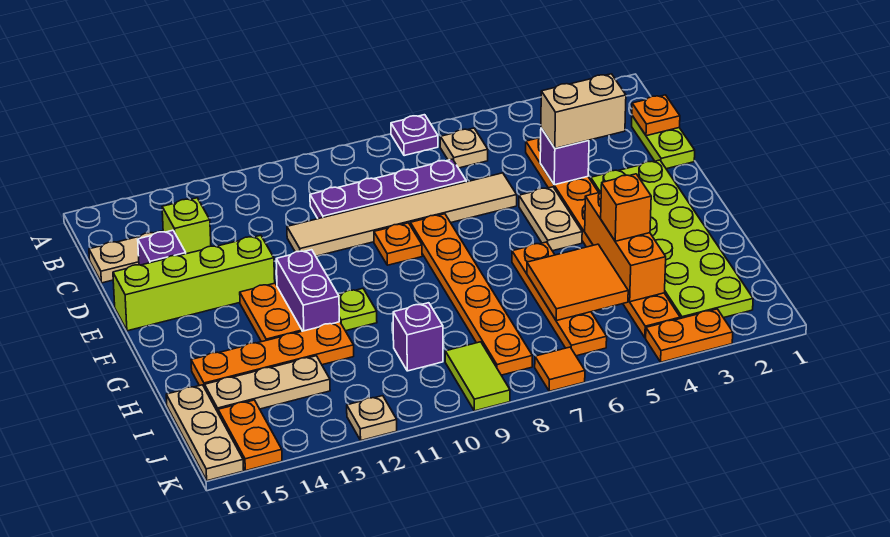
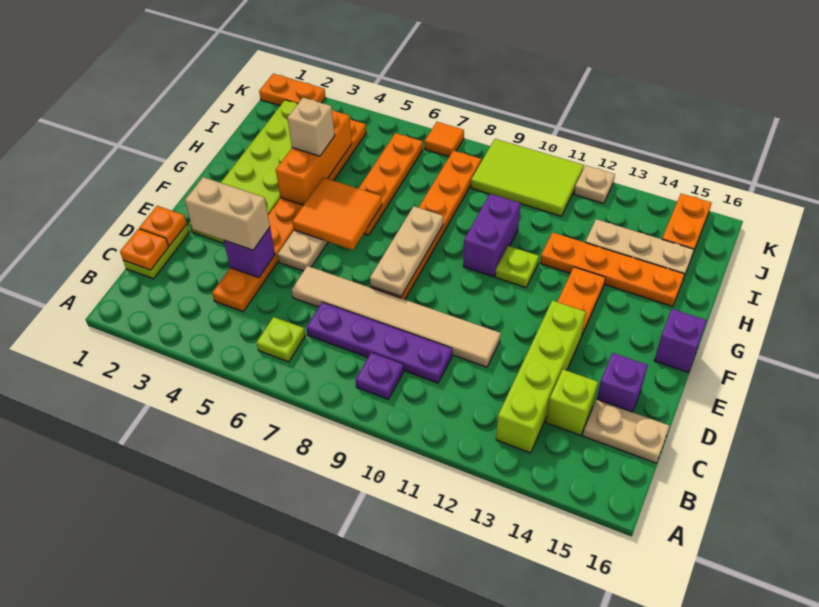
purple 1x1 plate [391,115,438,156] -> purple 1x1 plate moved to [356,353,404,399]
tan 1x1 plate [440,128,488,168] -> lime 1x1 plate [257,317,305,362]
orange 1x1 plate [374,223,422,265] -> orange 1x1 plate moved to [140,206,187,246]
lime 1x4 brick [113,235,275,331] -> lime 1x4 brick turned to [496,300,586,453]
purple 1x2 brick [276,250,339,331] -> purple 1x2 brick moved to [463,194,520,277]
orange 1x1 brick [601,174,651,241] -> tan 1x1 brick [287,98,335,156]
orange 2x2 tile [527,244,628,321] -> orange 2x2 tile moved to [292,177,382,250]
purple 1x1 brick [393,303,443,371] -> purple 1x1 brick moved to [654,309,707,373]
tan 1x3 plate [166,385,244,481] -> tan 1x3 plate moved to [370,206,443,296]
lime 1x2 tile [445,342,510,411] -> lime 2x3 tile [471,139,584,216]
orange 1x2 plate [646,309,733,362] -> orange 1x2 plate moved to [259,74,326,106]

